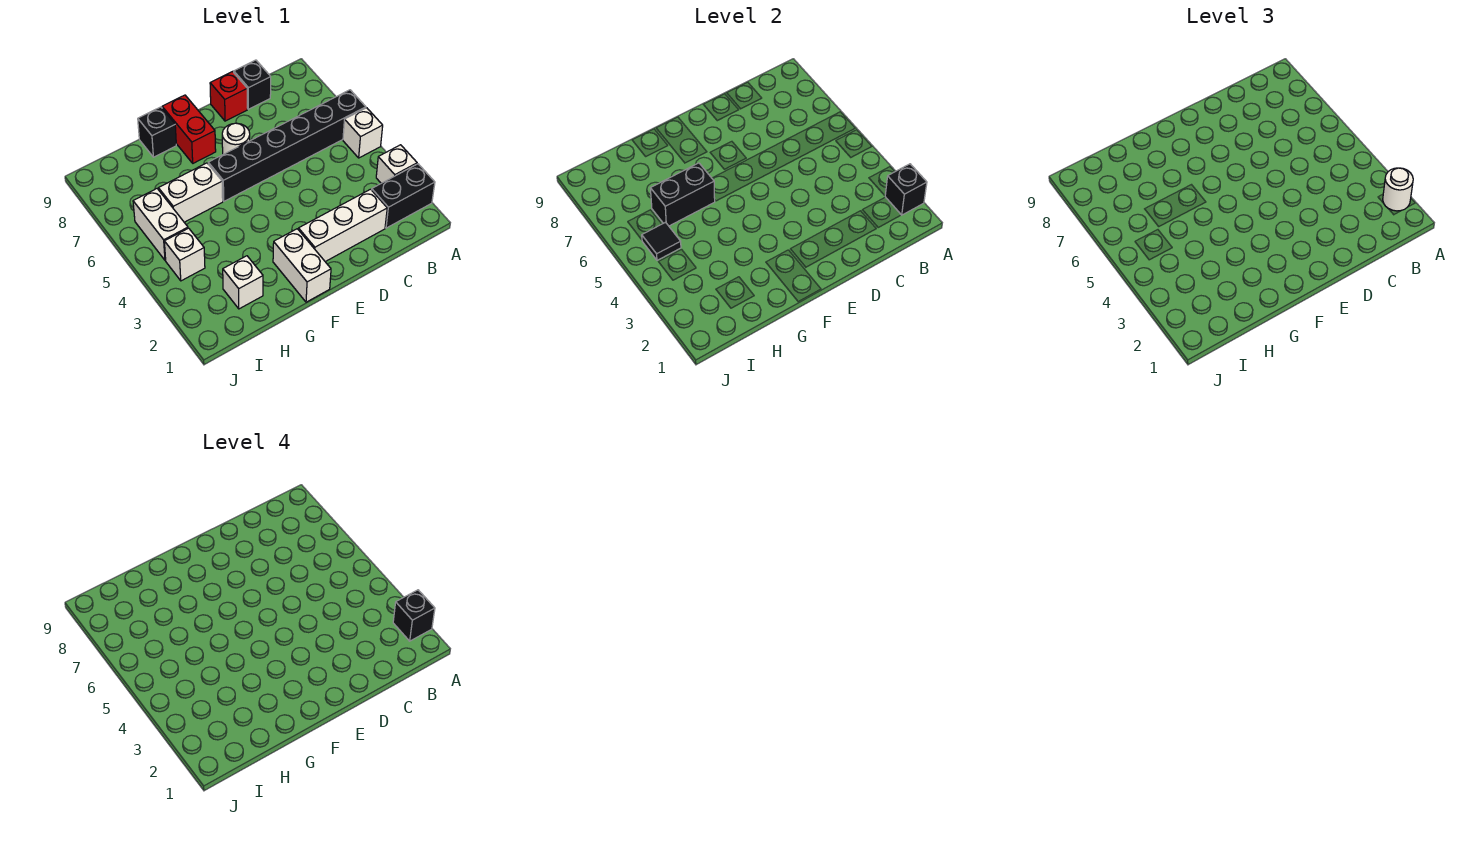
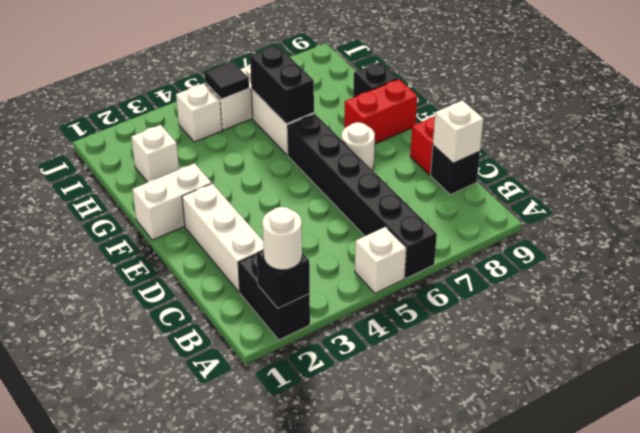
black 1x1 brick [393,590,435,641] -> none
white 1x1 brick [376,145,417,183] -> white 1x1 brick moved to [433,101,483,163]

